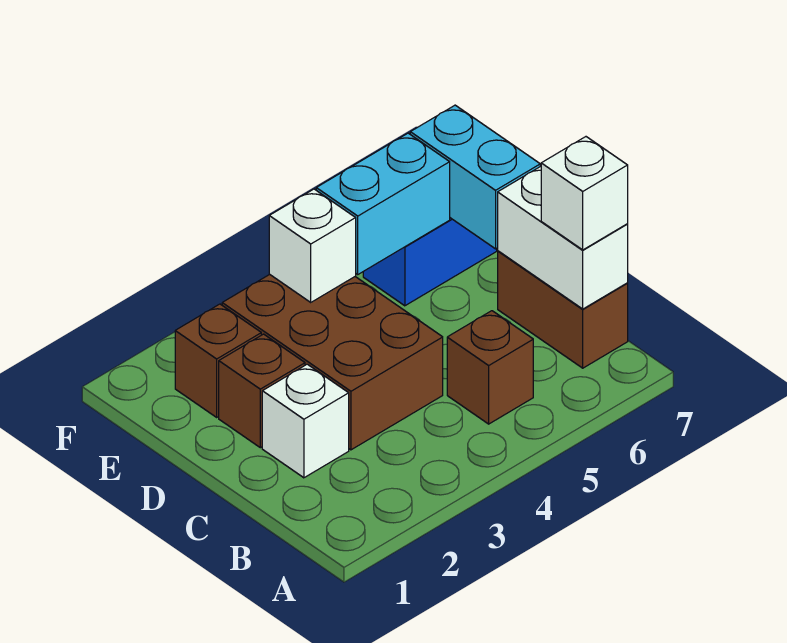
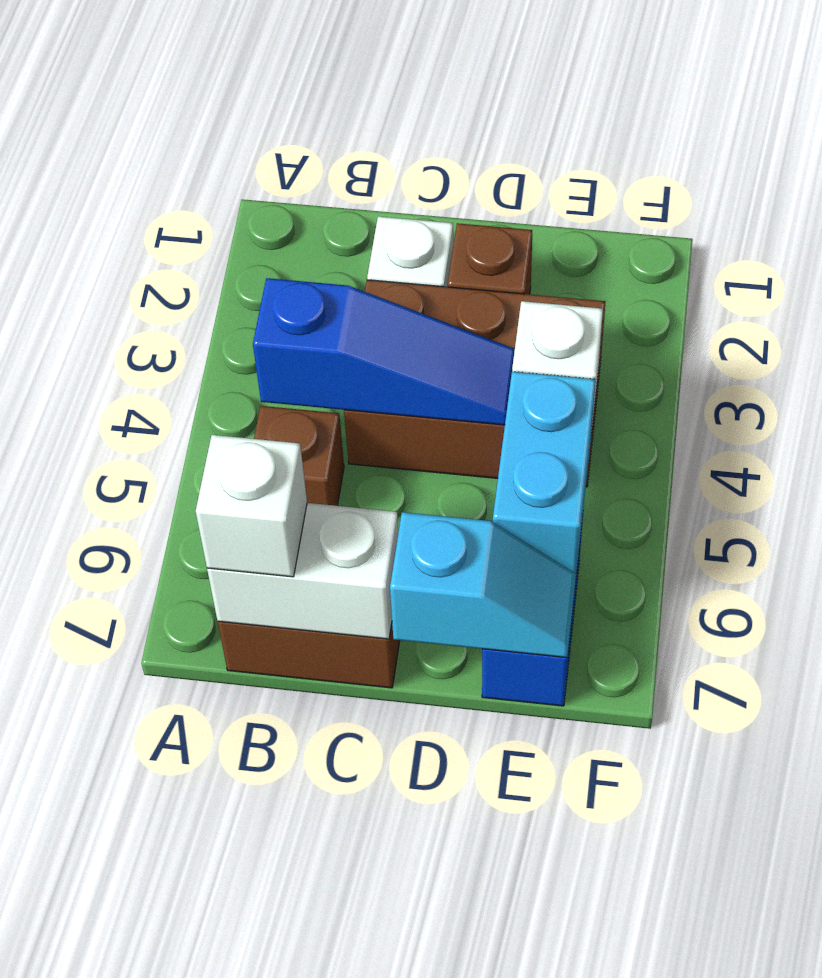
none -> blue 1x3 slope [253,278,515,425]
cyan 1x2 brick [410,105,540,249] -> cyan 1x2 slope [390,512,576,658]
brown 1x1 brick [175,304,261,417] -> none

